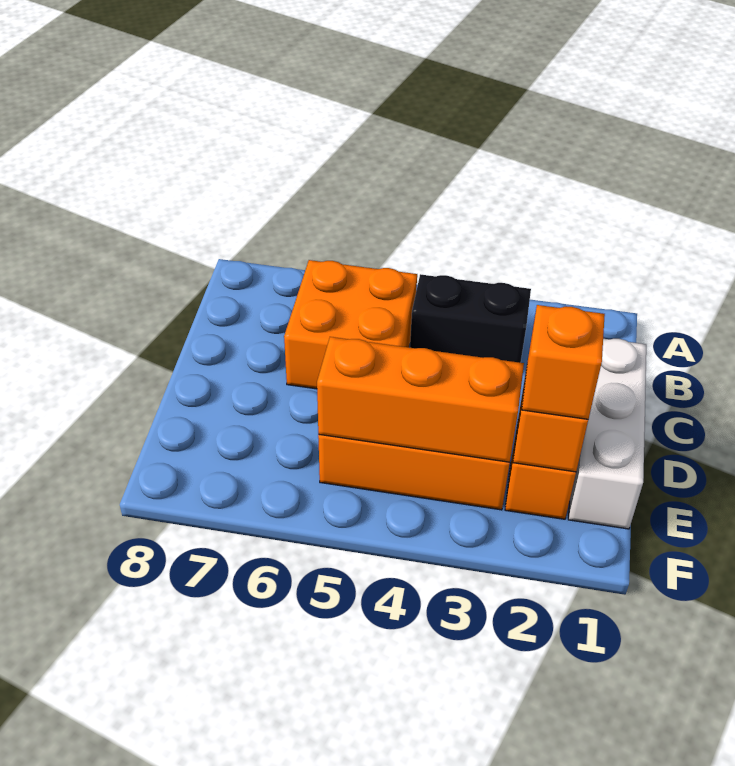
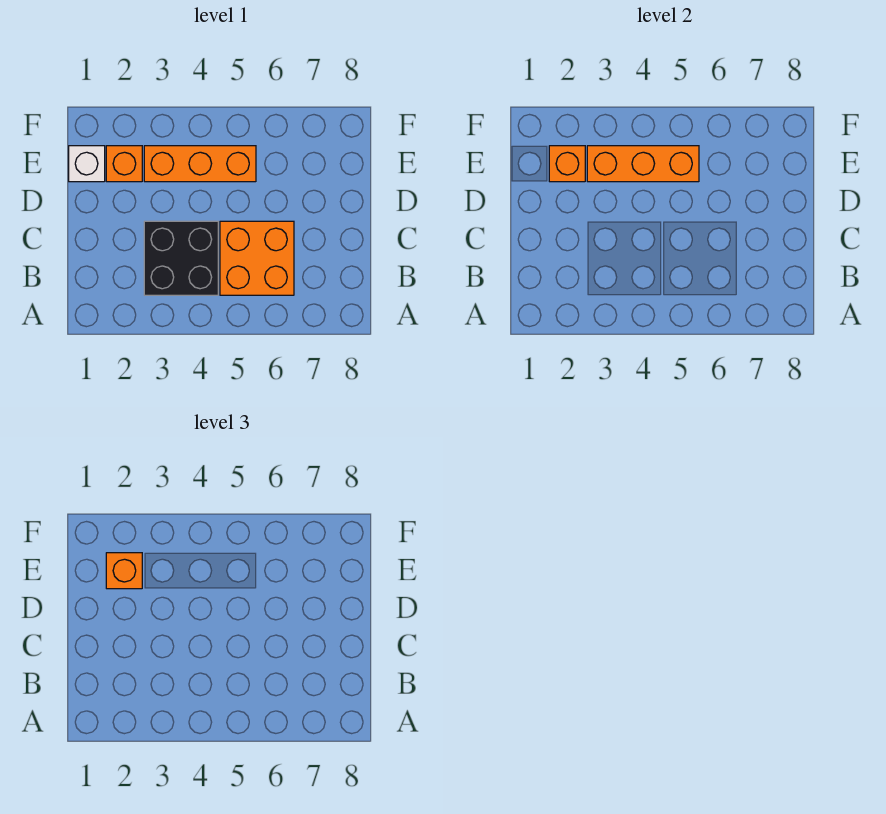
black 1x2 brick [410,274,531,363] -> black 2x2 brick [144,221,218,295]
white 1x3 brick [568,339,646,529] -> white 1x1 brick [69,146,105,182]

